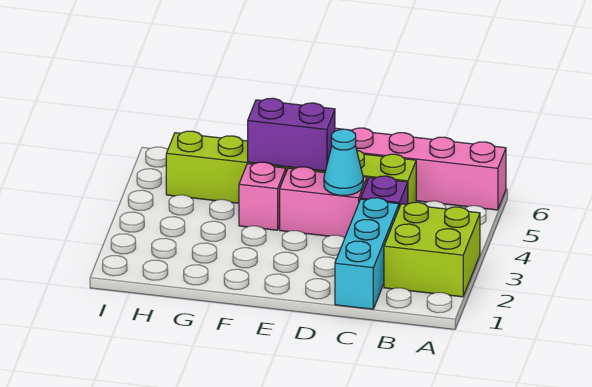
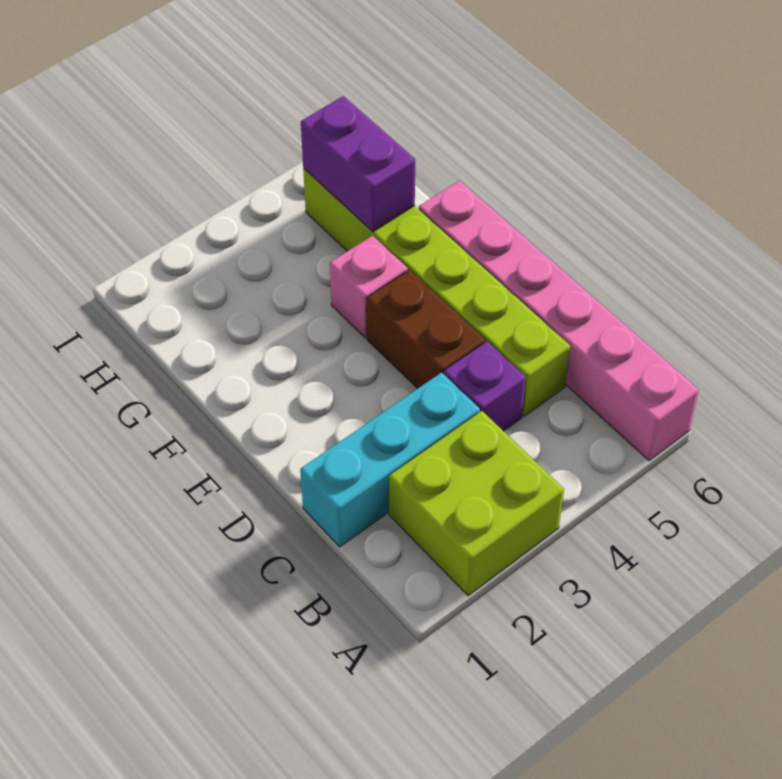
pink 1x2 brick [280,167,367,238] -> brown 1x2 brick [367,270,485,389]
cyan 1x1 cone [324,129,363,195] -> none
purple 1x2 brick [248,98,335,171] -> purple 1x2 brick moved to [301,96,415,232]

